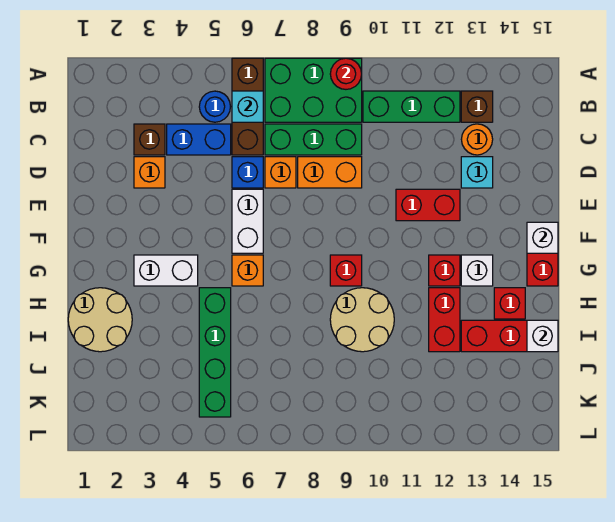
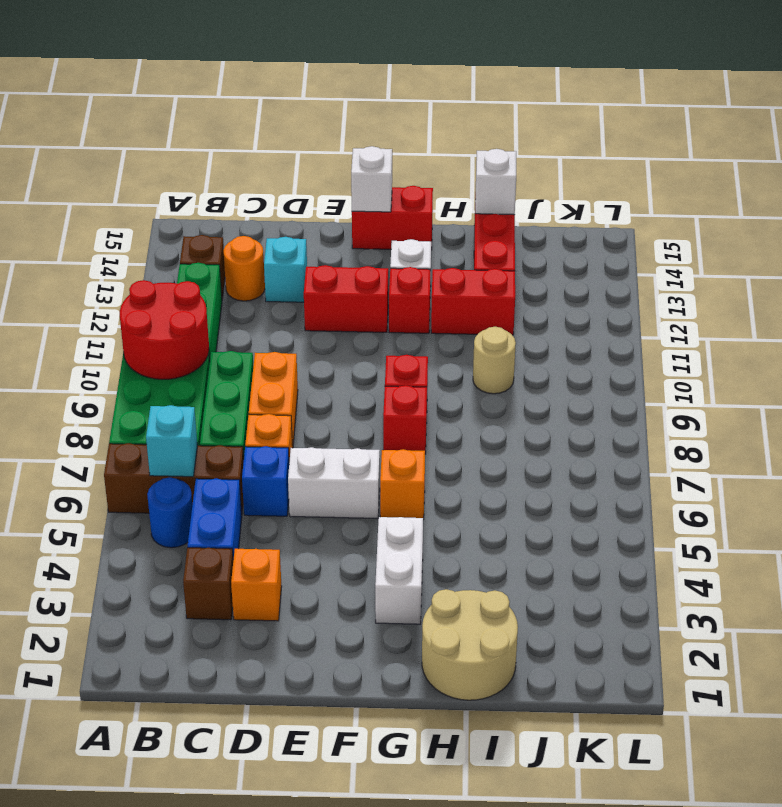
red 1x1 round brick [330,58,362,89] -> red 2x2 round brick [120,280,209,380]
red 1x2 brick [396,189,460,221] -> red 1x2 brick turned to [304,265,388,332]
green 1x4 brick [199,288,231,417] -> none
tan 2x2 round brick [330,288,394,352] -> tan 1x1 round brick [473,327,516,394]
red 1x1 brick [494,288,525,319] -> red 1x1 brick moved to [383,385,427,454]

